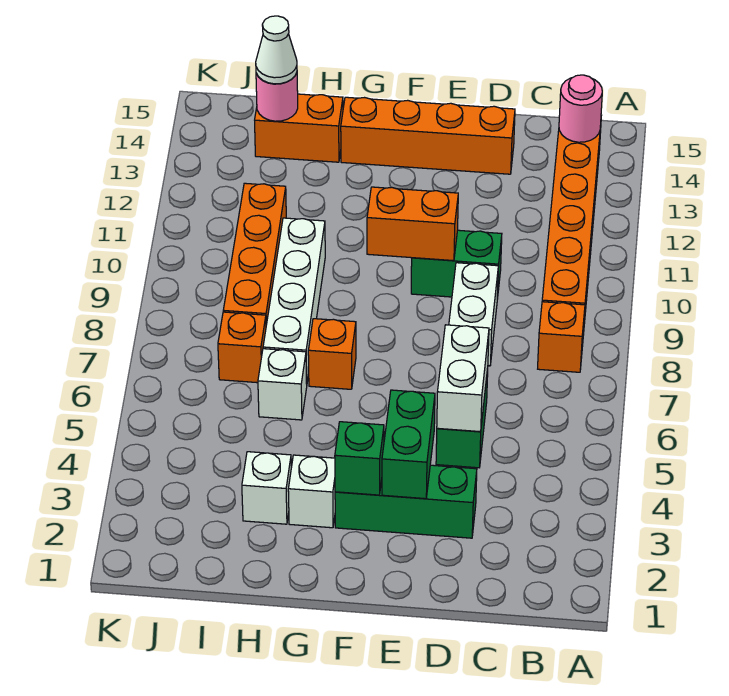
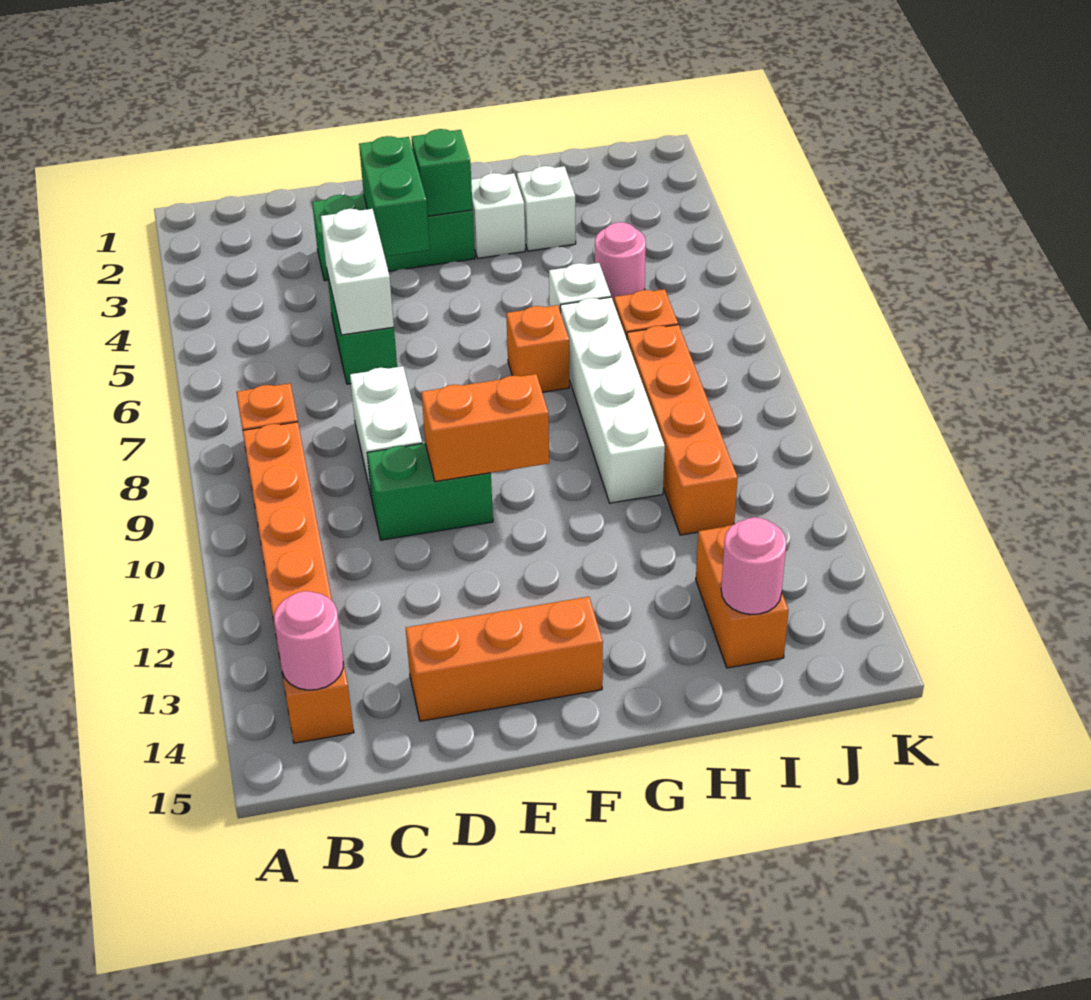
orange 1x4 brick [341,97,515,174] -> orange 1x3 brick [406,597,603,721]
orange 1x2 brick [255,94,343,162] -> orange 1x2 brick turned to [696,525,789,668]
none -> pink 1x1 round brick [595,222,646,302]
white 1x1 cone [256,16,297,84] -> none

